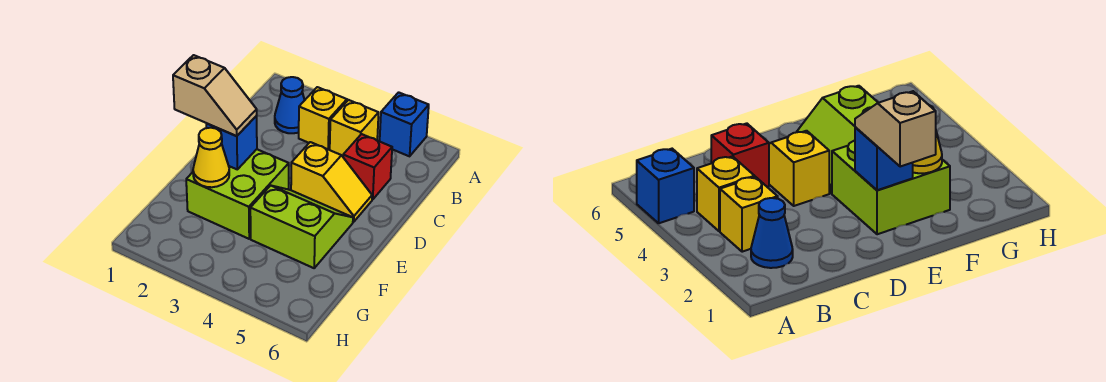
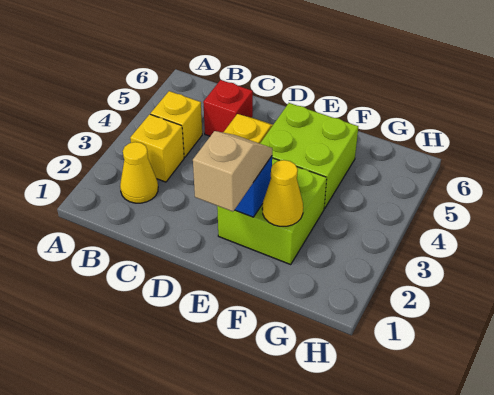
blue 1x1 brick [380,92,429,156] -> none
blue 1x1 cone [275,77,305,133] -> yellow 1x1 cone [120,142,158,203]
lime 2x2 slope [250,185,353,268] -> lime 2x2 brick [260,103,358,209]

